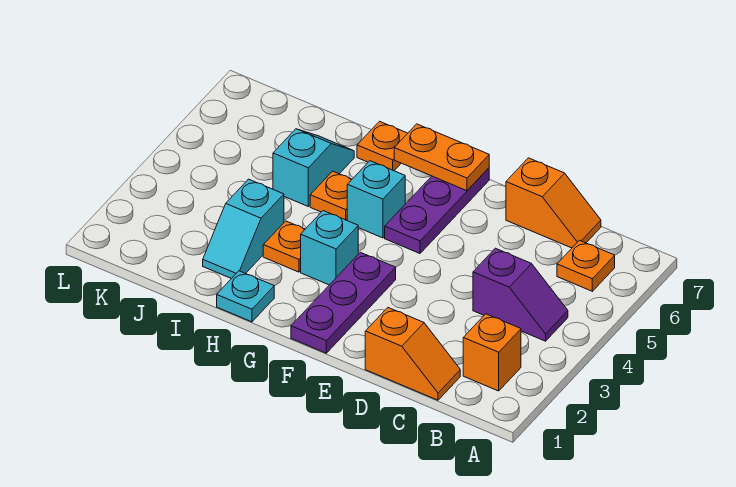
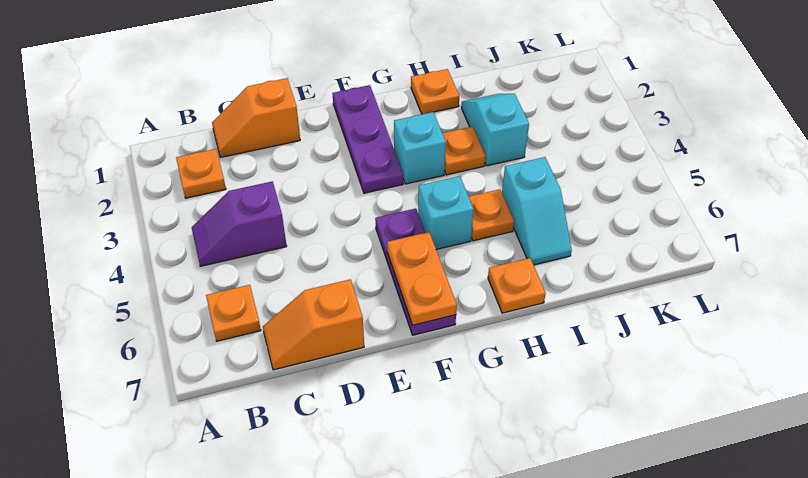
orange 1x1 brick [463,314,521,391] -> orange 1x1 plate [176,149,226,198]
orange 1x2 plate [394,124,489,191] -> orange 1x2 plate turned to [387,232,457,325]
cyan 1x1 plate [217,271,274,322] -> orange 1x1 plate [411,69,459,114]

